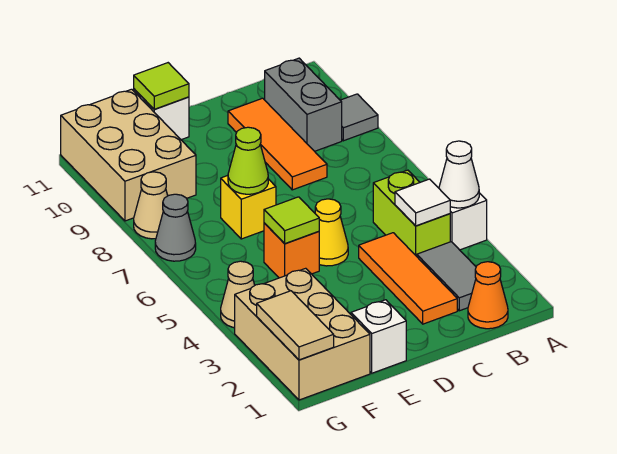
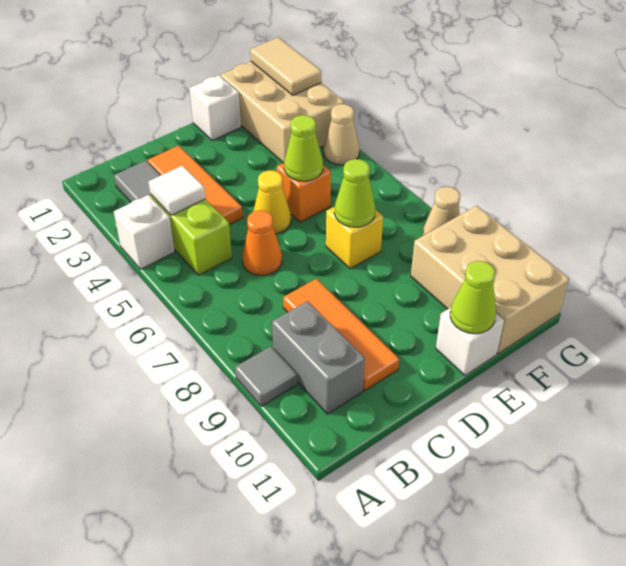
white 1x1 cone [439,141,479,208] -> none
orange 1x1 cone [468,262,508,329] -> orange 1x1 cone moved to [242,210,282,276]
lime 1x1 tile [264,197,319,244] -> lime 1x1 cone [284,115,323,181]
lime 1x1 tile [134,63,189,109] -> lime 1x1 cone [450,261,496,334]
grey 1x1 cone [155,194,196,261] -> none

